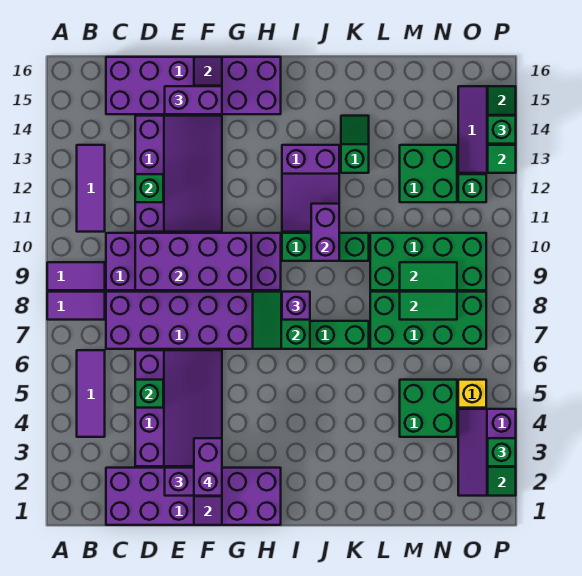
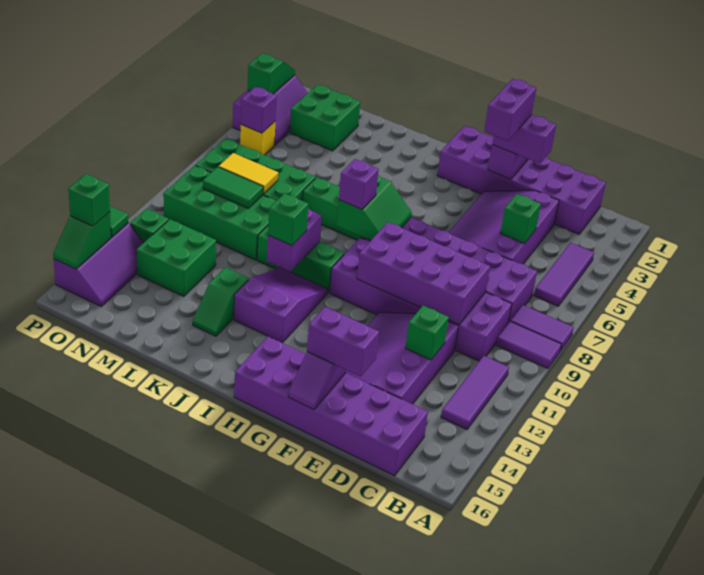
green 2x2 brick [400,380,457,437] -> green 2x2 brick moved to [290,84,360,151]
green 1x2 tile [400,292,457,320] -> yellow 1x2 tile [219,153,278,194]
none -> purple 1x1 brick [241,87,277,133]
green 1x1 brick [488,438,516,466] -> green 1x1 brick moved to [268,193,308,246]

